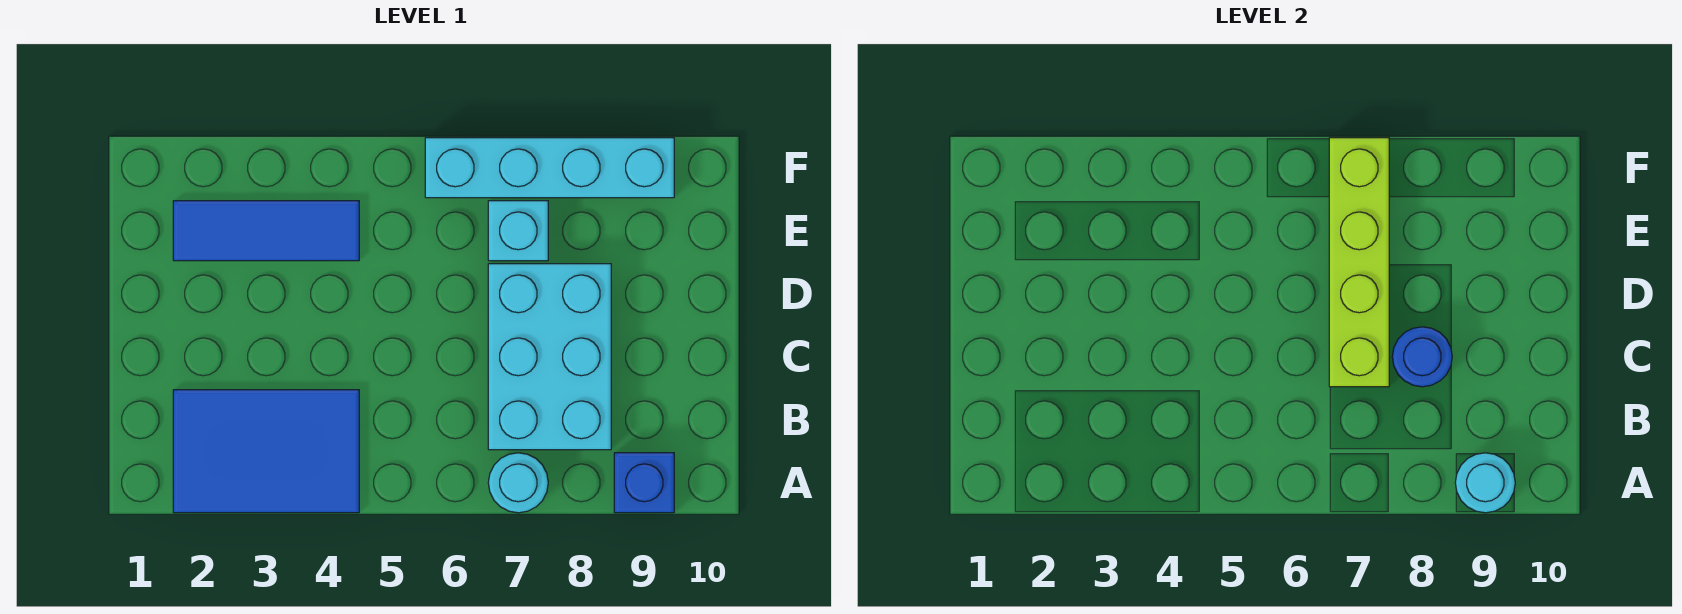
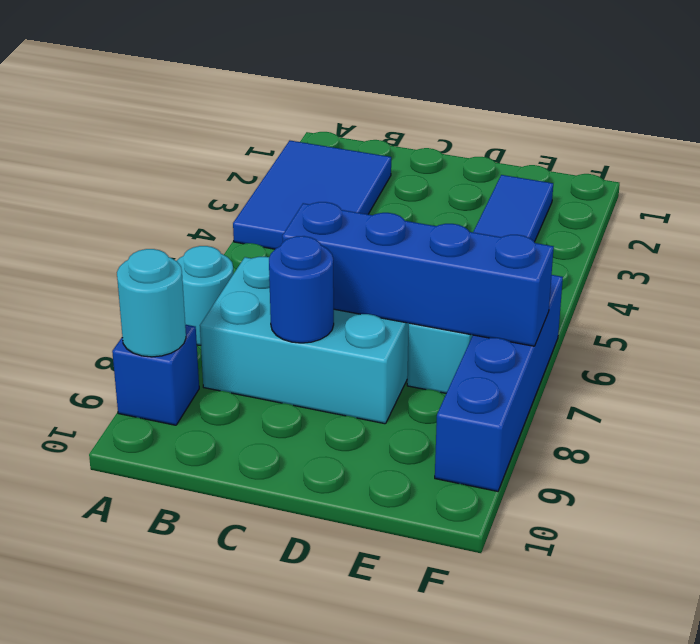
lime 1x4 brick [1329,138,1389,387] -> blue 1x4 brick [282,202,554,346]
cyan 1x4 brick [425,138,674,198] -> blue 1x4 brick [435,275,563,491]

